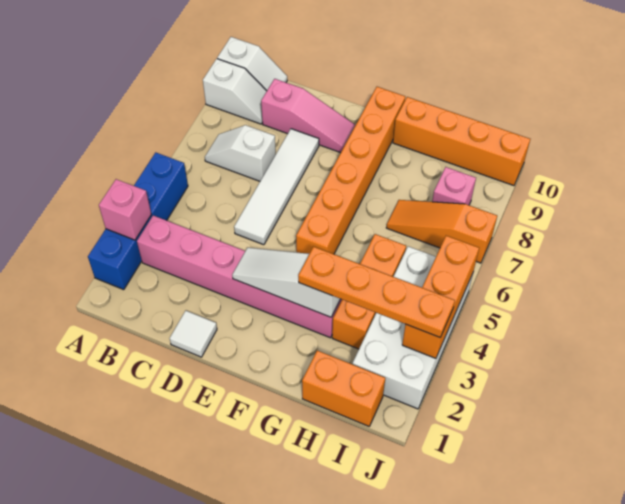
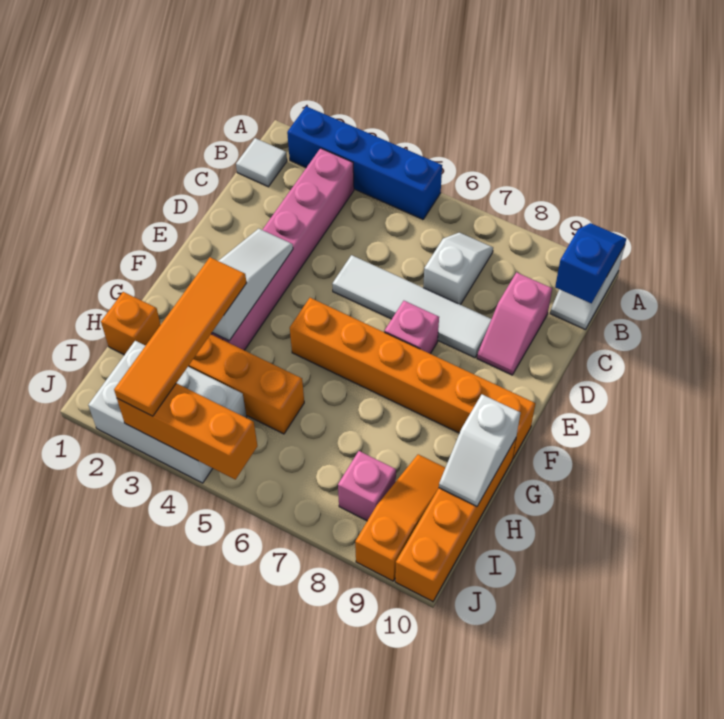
pink 1x1 brick [99,179,151,240] -> pink 1x1 brick moved to [385,301,439,354]
white 1x2 slope [203,59,267,124] -> white 1x2 slope moved to [439,395,520,506]
none -> blue 1x2 slope [555,223,626,303]
pink 1x3 slope [261,79,356,153] -> pink 1x2 slope [477,272,552,375]
white 1x1 tile [170,311,217,357] -> white 1x1 tile moved to [236,138,287,187]
orange 1x4 plate [298,247,455,337] -> orange 1x4 tile [114,257,247,416]
orange 1x2 brick [302,350,385,426] -> orange 1x1 brick [101,292,161,355]
orange 1x3 slope [386,200,497,263] -> orange 1x3 slope moved to [355,454,445,581]
white 2x4 brick [352,246,473,409] -> white 2x3 brick [88,341,247,483]

